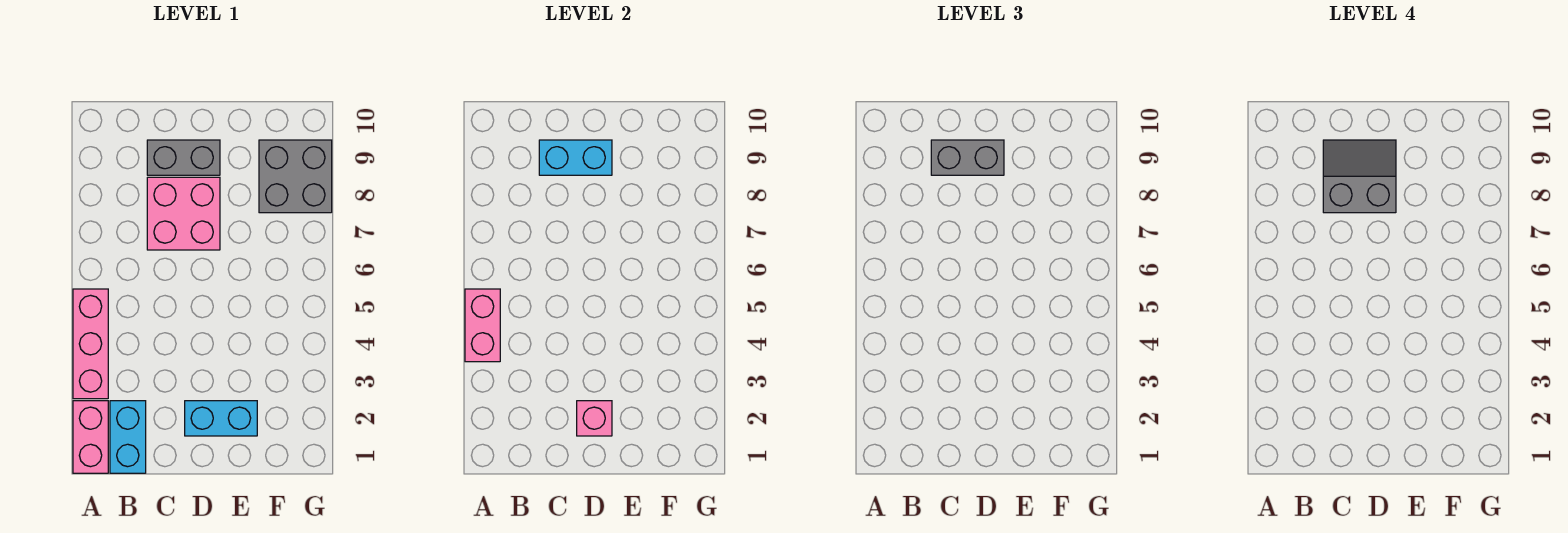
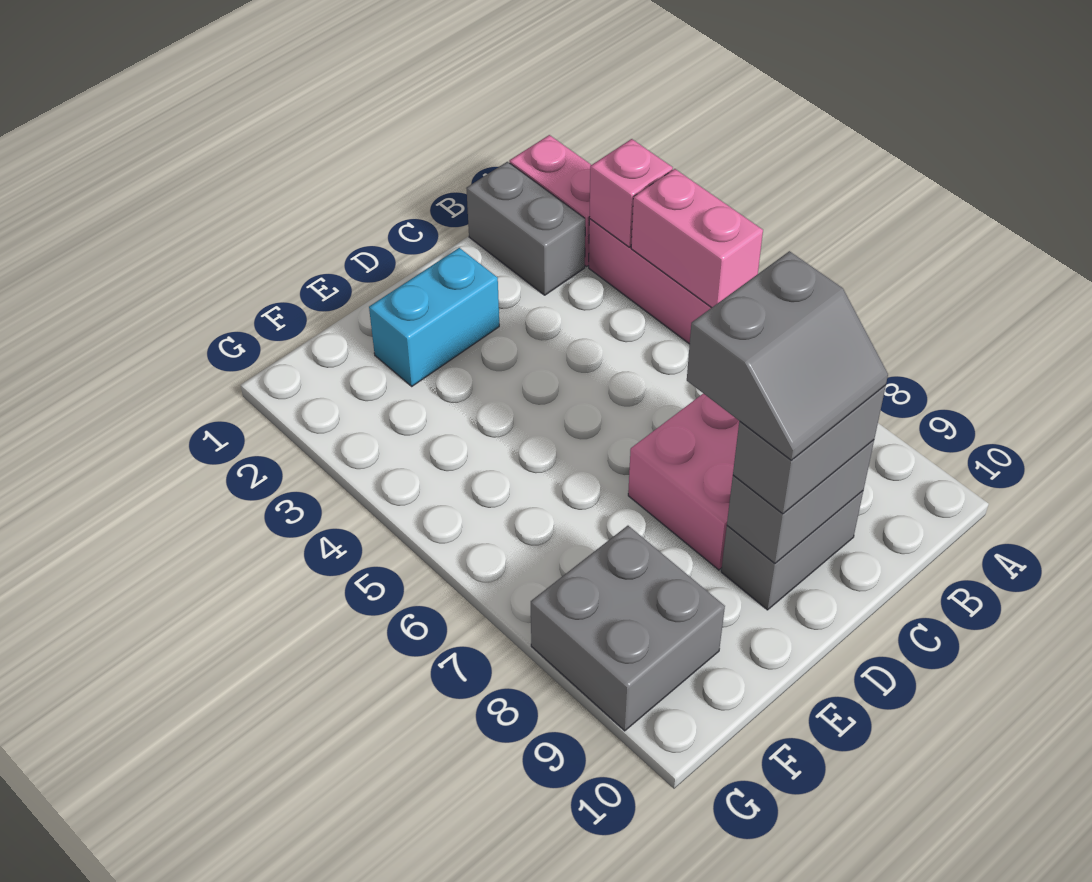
cyan 1x2 brick [110,401,146,473] -> grey 1x2 brick [466,162,585,295]
cyan 1x2 brick [539,140,612,175] -> grey 1x2 brick [727,440,874,563]
pink 1x1 brick [577,401,612,436] -> pink 1x1 brick moved to [589,139,673,247]

